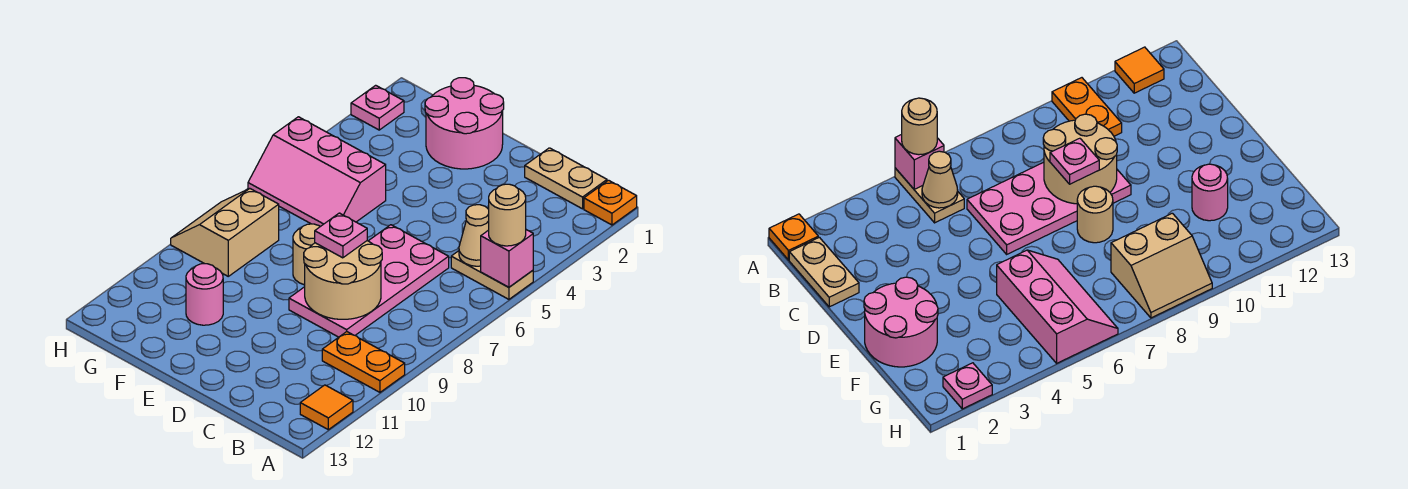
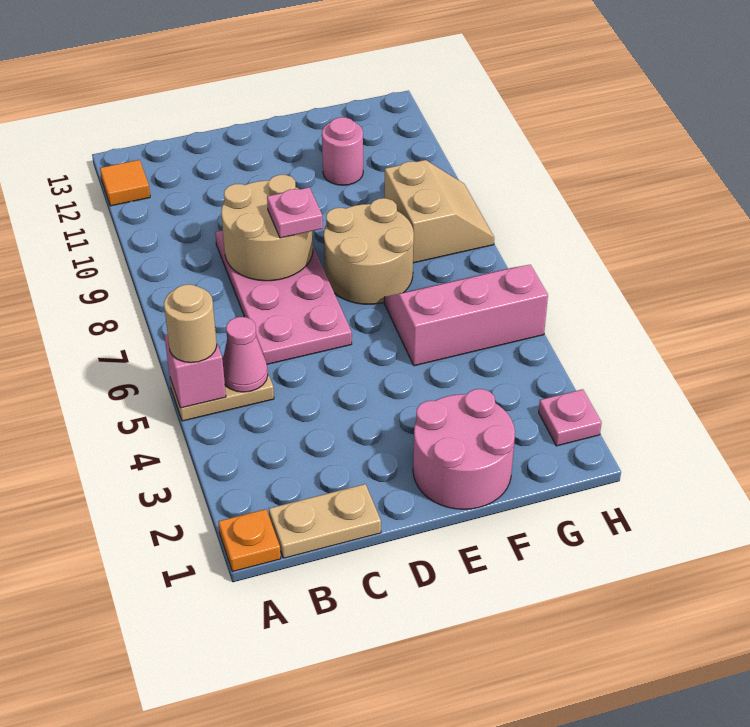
orange 1x2 plate [322,332,405,392] -> none
tan 1x1 cone [459,205,489,266] -> pink 1x1 cone [223,317,268,392]
tan 1x1 round brick [293,224,320,285] -> tan 2x2 round brick [324,198,414,304]

